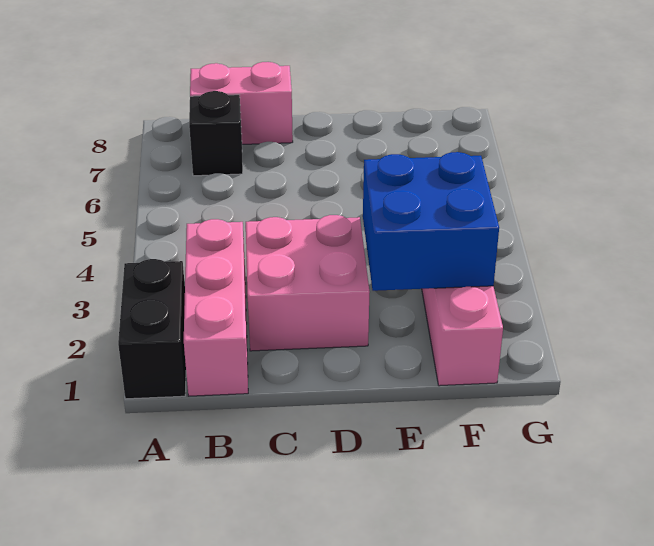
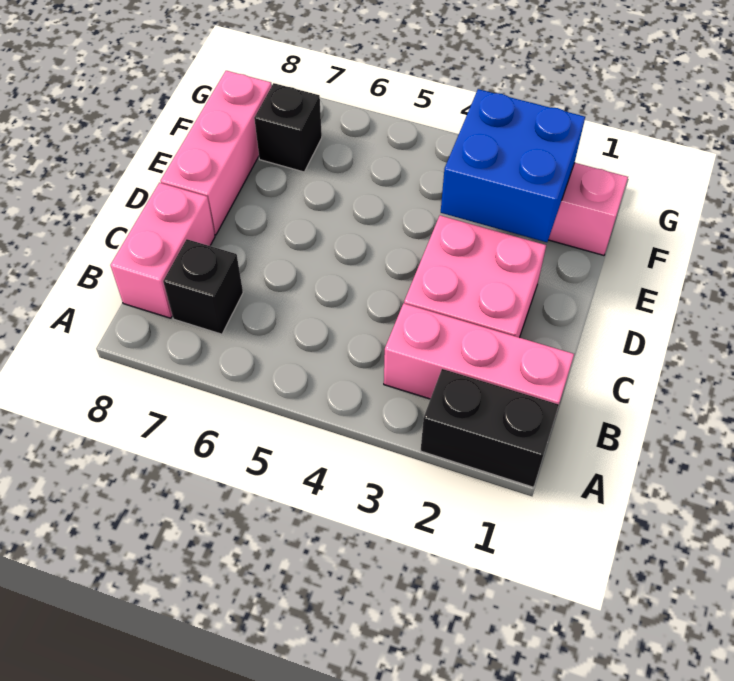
none -> pink 1x3 brick [161,71,272,235]
none -> black 1x1 brick [254,83,322,172]

